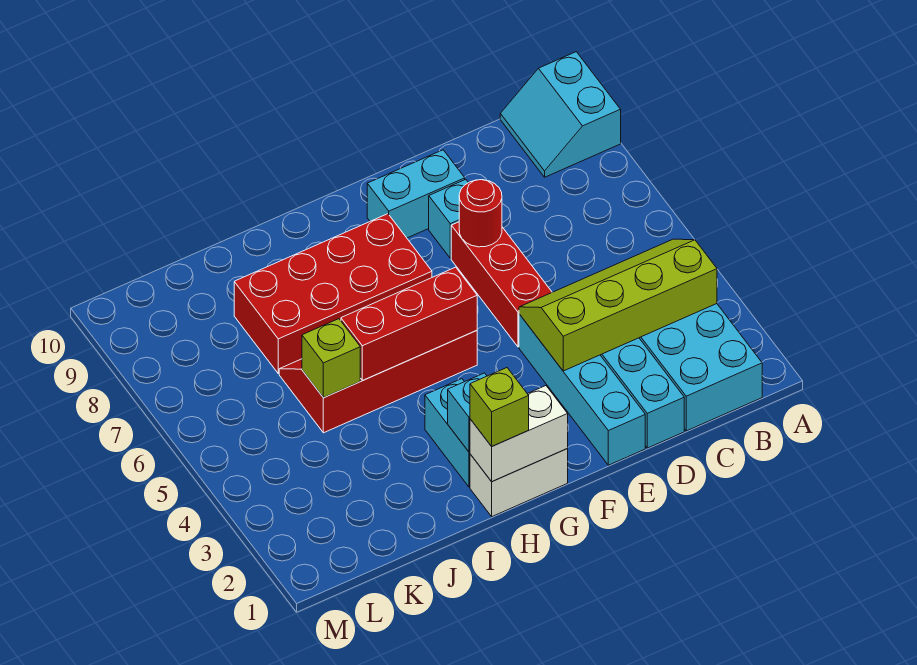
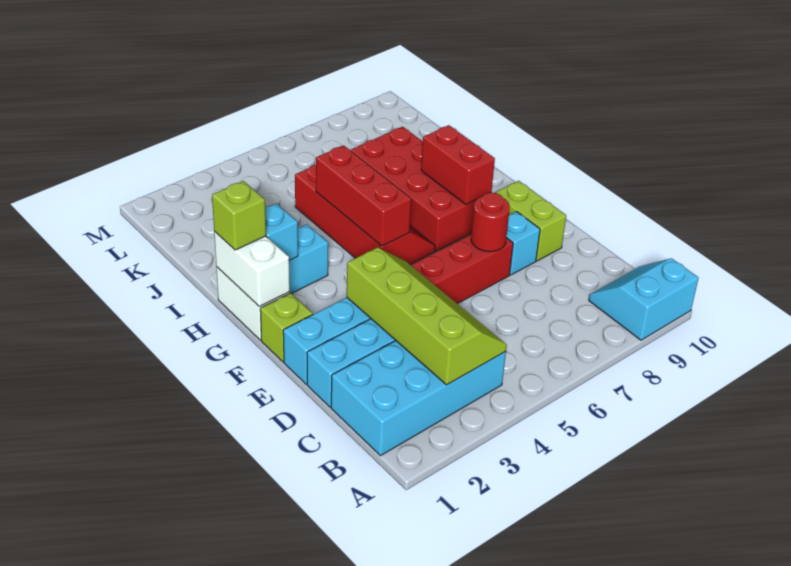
cyan 1x2 brick [367,150,465,238] -> lime 1x2 brick [495,181,566,261]
none -> red 1x2 brick [421,125,495,205]
lime 1x1 brick [302,319,360,398] -> lime 1x1 brick moved to [260,293,313,362]

